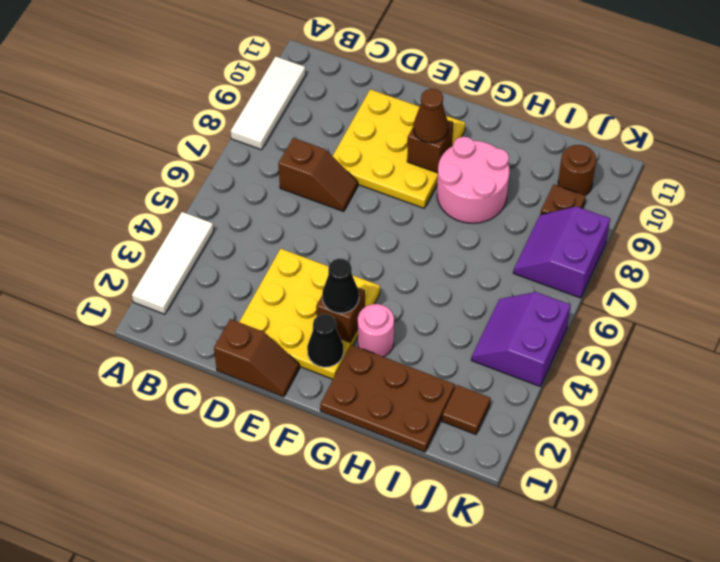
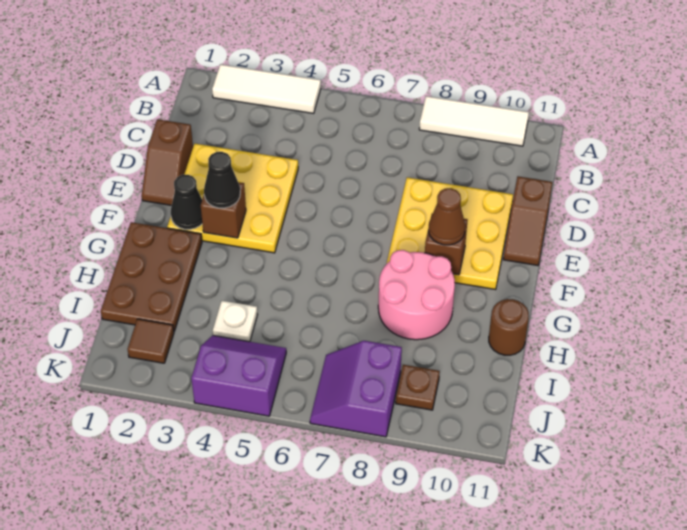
brown 1x2 slope [278,138,358,211] -> brown 1x2 slope moved to [503,176,552,266]
pink 1x1 round brick [358,304,394,357] -> none
none -> white 1x1 plate [213,301,257,342]
purple 2x2 slope [513,206,610,298] -> purple 2x2 slope turned to [310,341,402,437]
brown 1x1 round brick [558,145,596,195] -> brown 1x1 round brick moved to [489,299,529,355]

